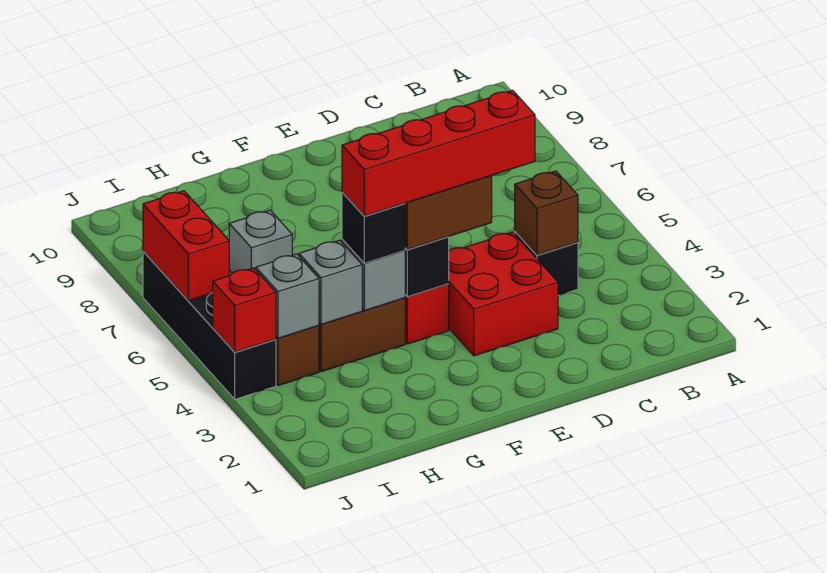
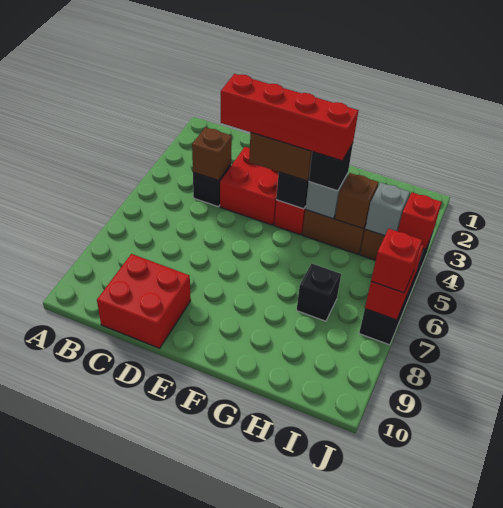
none -> red 2x2 brick [97,254,191,348]
grey 1x1 brick [299,240,362,324] -> brown 1x1 brick [335,173,379,229]
grey 1x1 brick [229,210,292,273] -> black 1x1 brick [297,263,341,321]
none -> red 1x1 brick [371,229,422,293]

